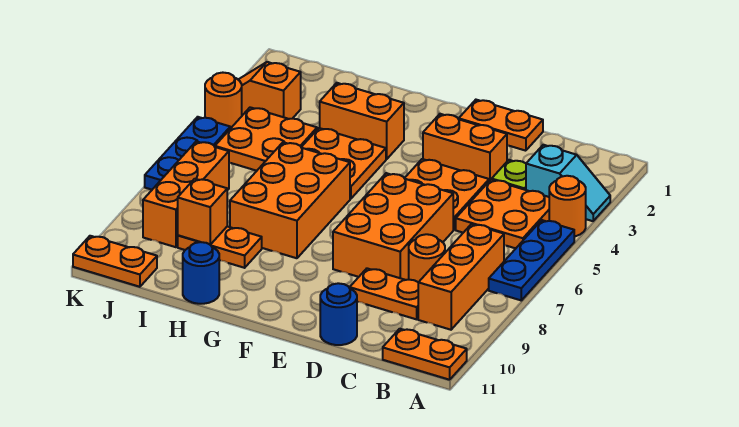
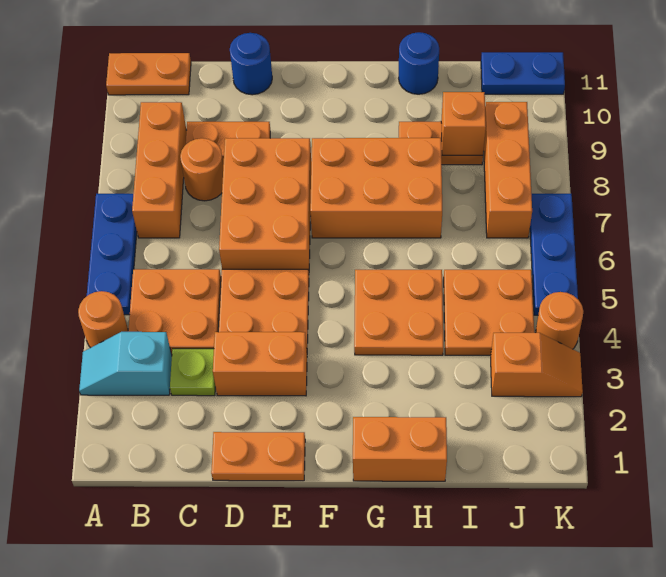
orange 1x2 brick [320,83,404,159] -> orange 1x2 brick moved to [353,417,447,481]
orange 2x3 brick [230,142,350,258] -> orange 2x3 brick turned to [310,138,442,238]
orange 1x2 plate [73,236,157,287] -> blue 1x2 plate [481,52,565,94]

